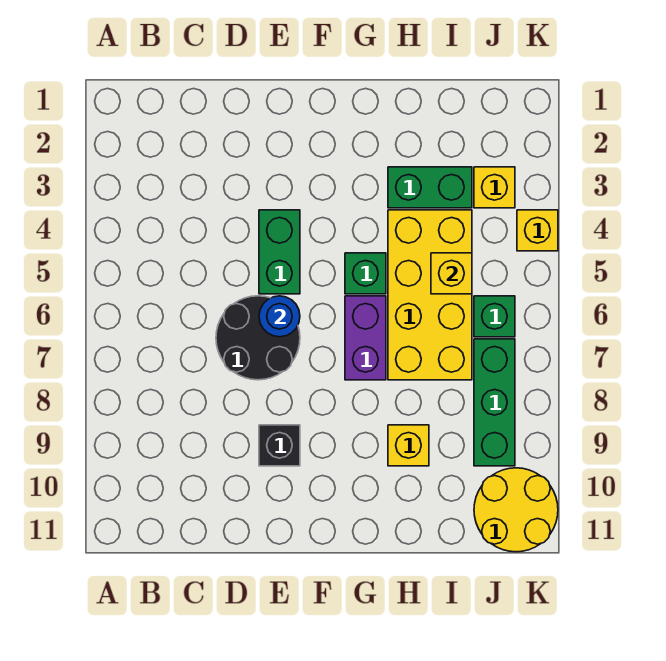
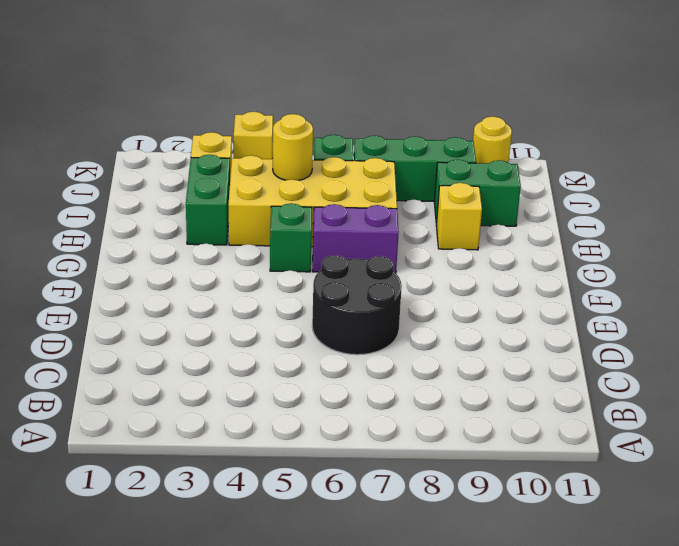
green 1x2 brick [259,210,300,294] -> green 1x2 brick moved to [434,160,521,226]
blue 1x1 round brick [259,296,300,337] -> none
black 1x1 brick [259,425,300,466] -> none
yellow 1x1 brick [431,253,472,294] -> yellow 1x1 round brick [273,114,313,180]
yellow 2x2 round brick [474,468,558,552] -> yellow 1x1 round brick [473,116,512,163]

